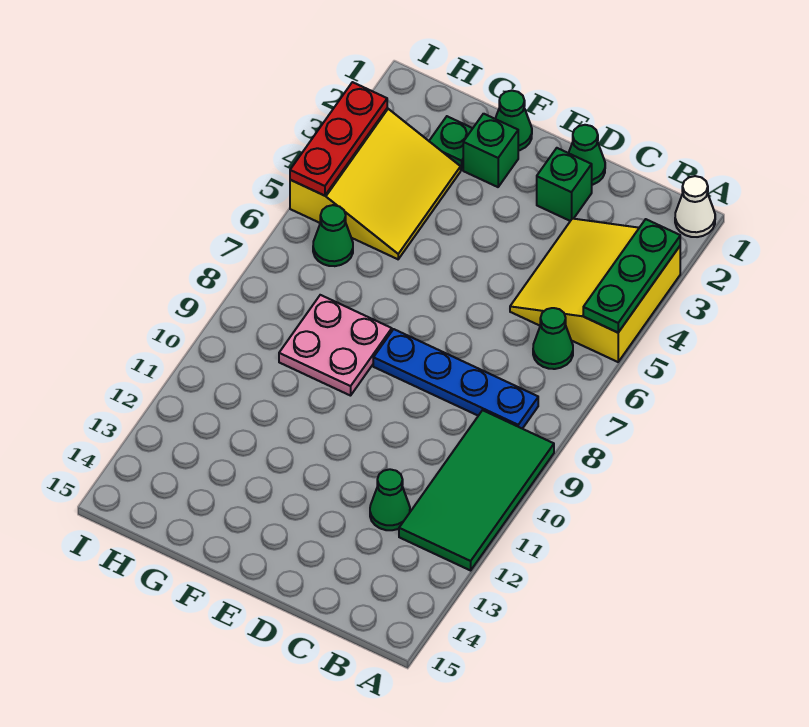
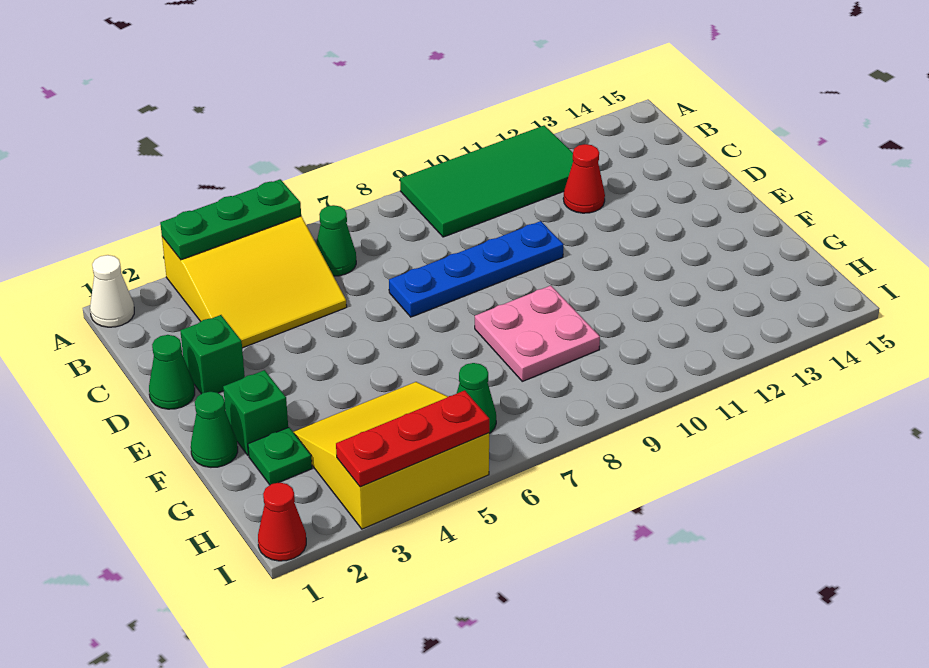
blue 1x4 plate [373,329,538,429] -> blue 1x4 plate turned to [389,221,564,317]
green 1x1 cone [370,469,410,530] -> red 1x1 cone [563,144,605,213]
none -> red 1x1 cone [258,483,306,561]

